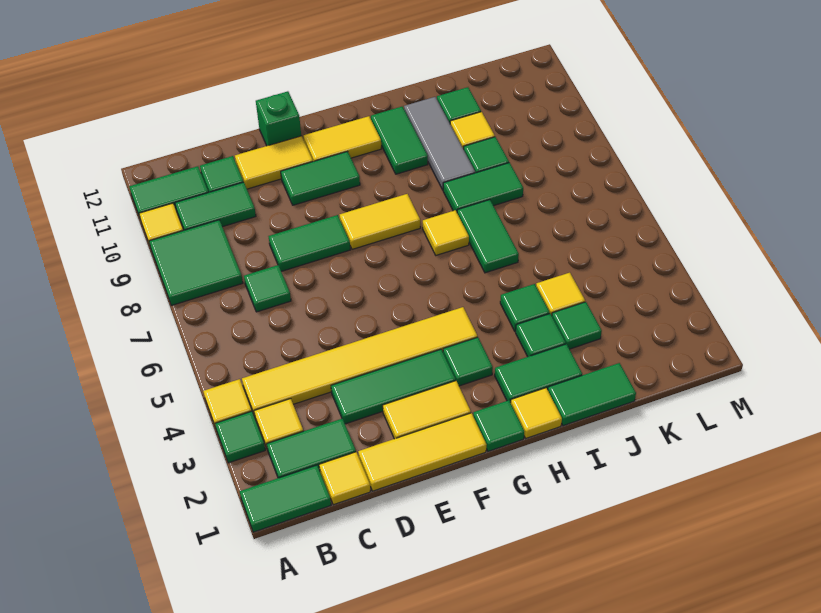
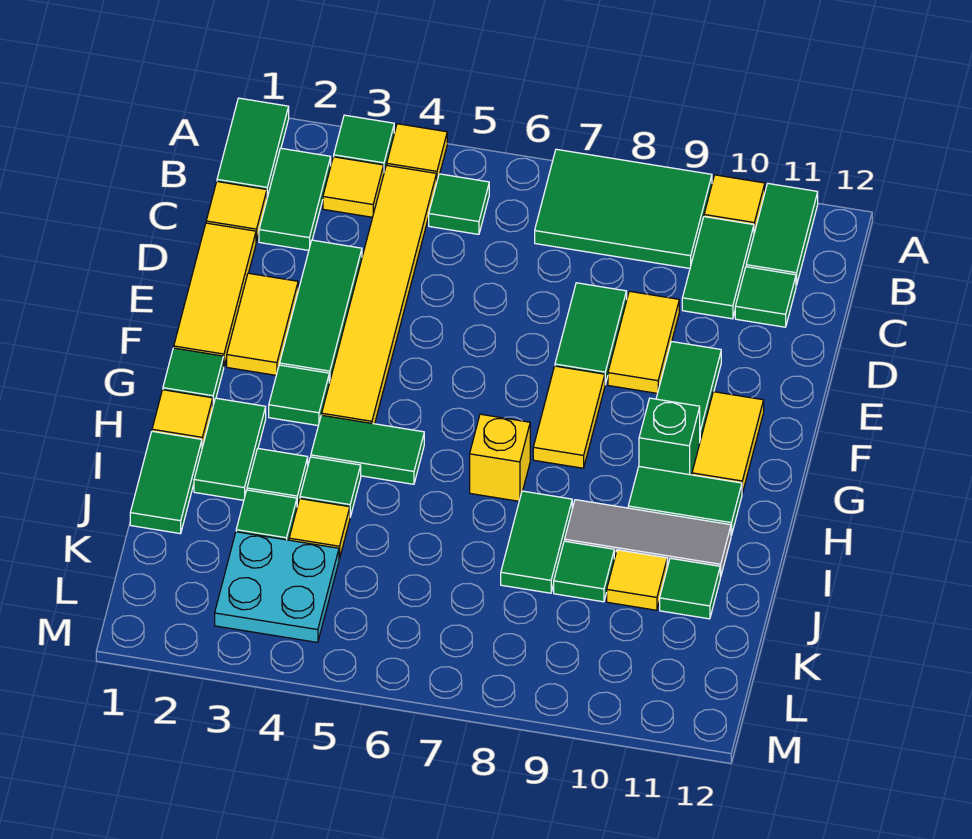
green 2x2 tile [149,220,243,305] -> green 2x3 tile [535,149,712,268]
green 1x1 tile [244,265,291,312] -> green 1x1 tile moved to [429,174,489,234]
yellow 1x2 tile [235,136,313,189] -> yellow 1x2 tile moved to [608,291,679,393]
green 1x1 brick [256,91,301,146] -> green 1x1 brick moved to [639,398,700,475]
yellow 1x1 tile [423,210,469,255] -> yellow 1x1 brick [470,414,530,501]
green 1x2 tile [457,200,519,273] -> green 1x2 tile moved to [311,415,424,484]
none -> cyan 2x2 plate [215,532,339,642]

